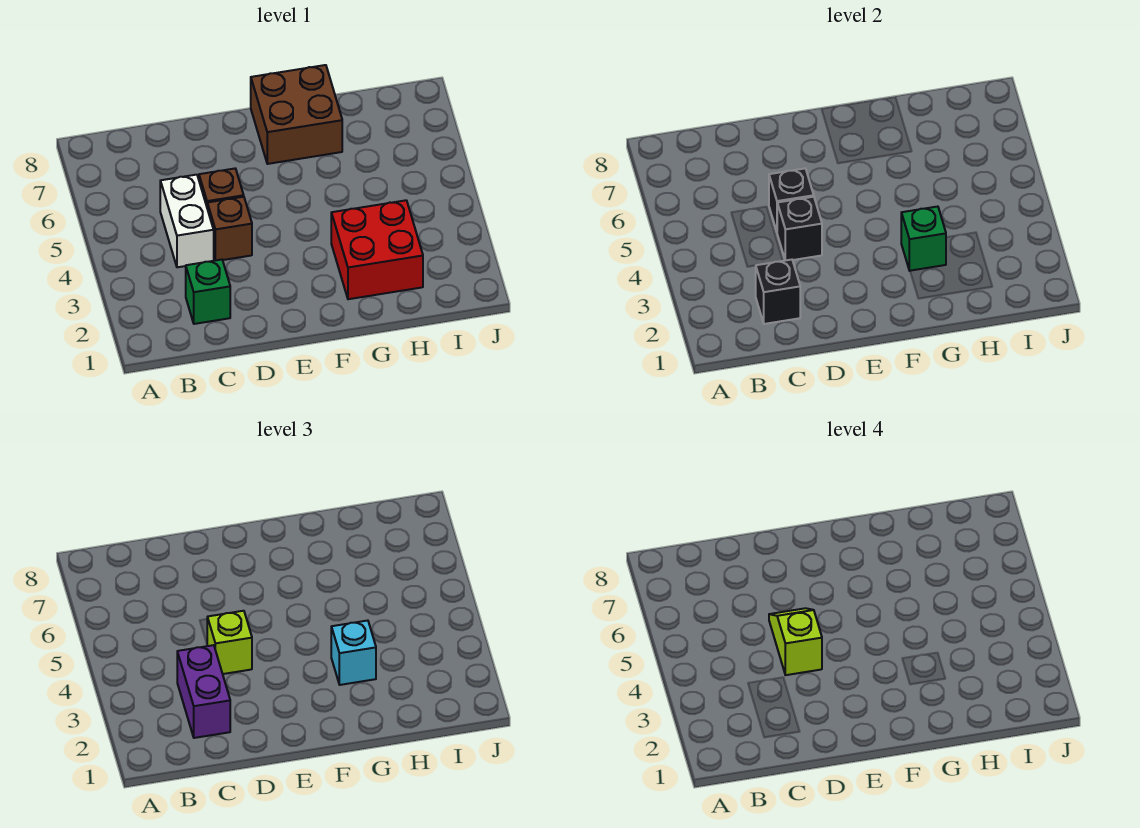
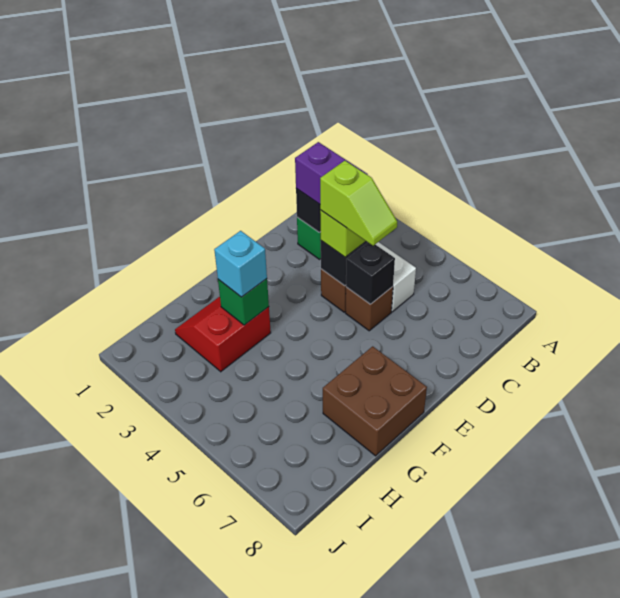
red 2x2 brick [331,200,423,299] -> red 2x2 slope [175,297,271,372]

